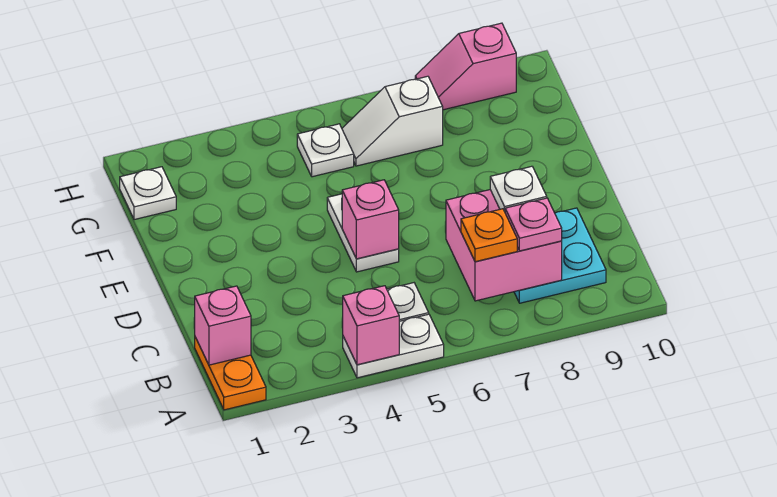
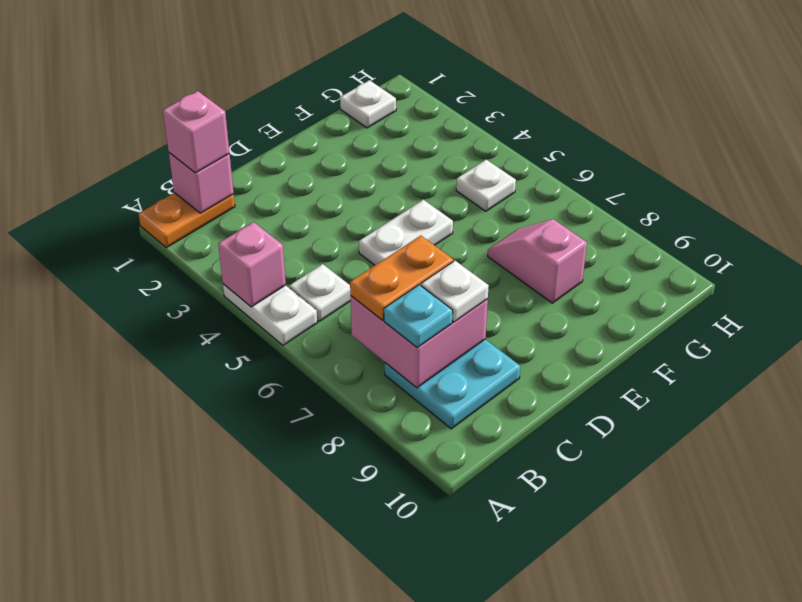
orange 1x1 plate [461,209,517,262] -> orange 1x2 plate [350,236,453,320]
pink 1x1 plate [505,198,562,251] -> cyan 1x1 plate [384,285,453,348]
pink 1x1 brick [342,180,399,259] -> pink 1x1 brick moved to [163,91,229,173]
white 1x2 slope [342,76,443,166] -> none
pink 1x2 slope [415,23,516,110] -> pink 1x2 slope moved to [488,219,587,303]

